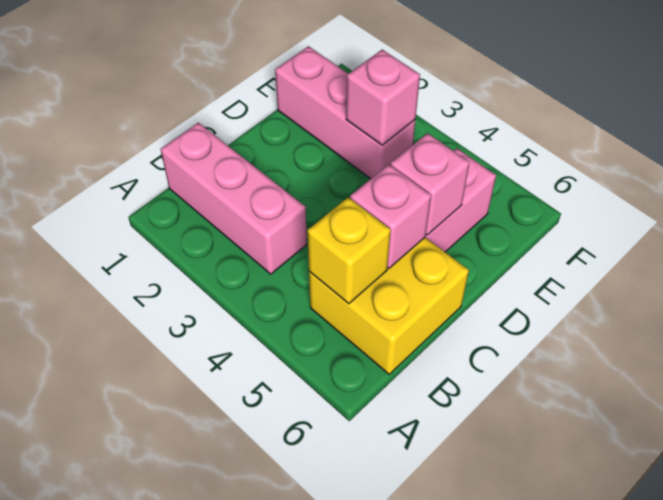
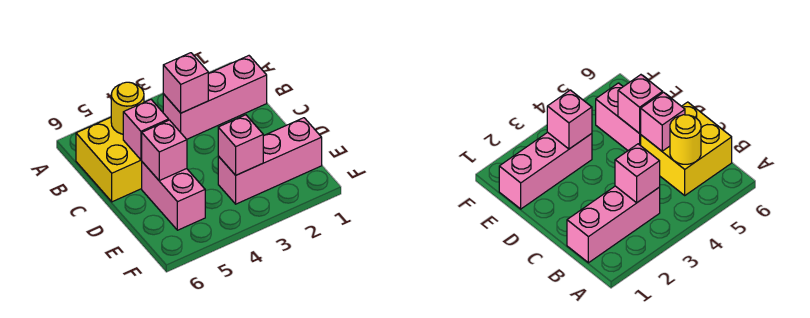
none -> pink 1x1 brick [163,53,208,113]
yellow 1x1 brick [308,197,391,304] -> yellow 1x1 round brick [111,82,144,134]

